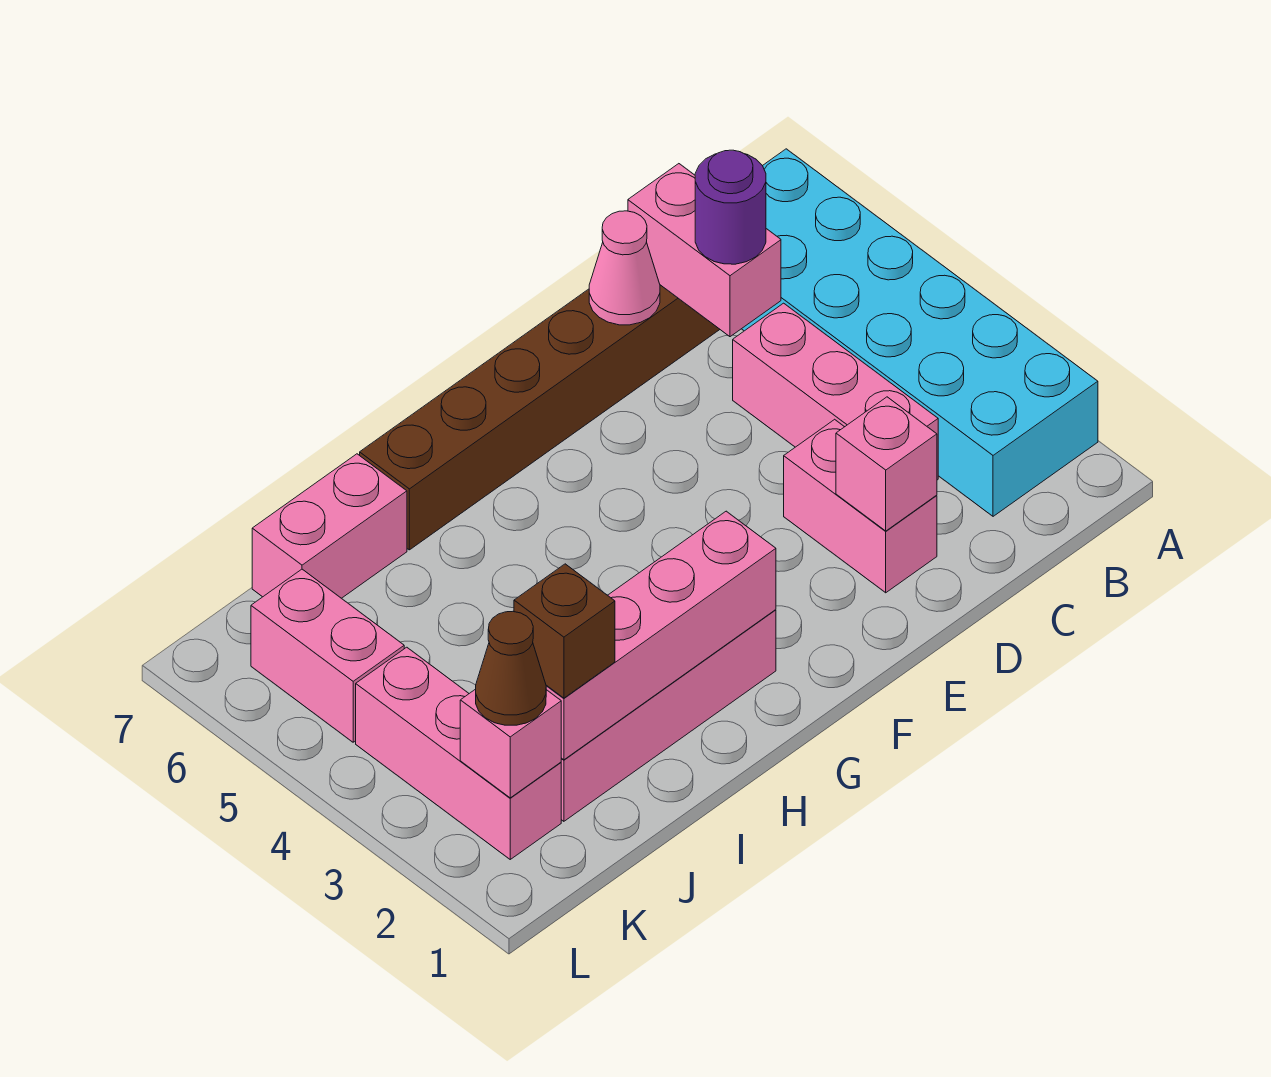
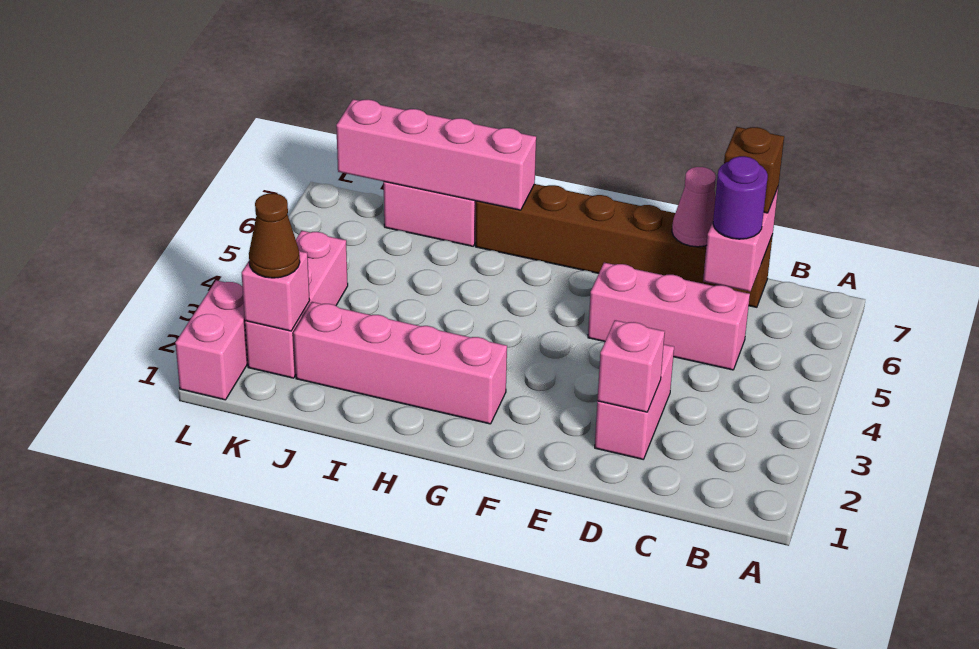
cyan 2x6 brick [742,149,1098,516] -> none
pink 1x3 brick [733,303,938,480] -> pink 1x3 brick turned to [588,263,750,370]
pink 1x4 brick [546,511,776,760] -> pink 1x4 brick moved to [336,99,536,210]
brown 1x1 brick [514,564,615,698] -> brown 1x1 brick moved to [724,127,784,213]
pink 1x2 brick [251,569,404,742] -> pink 1x2 brick moved to [175,280,248,400]

